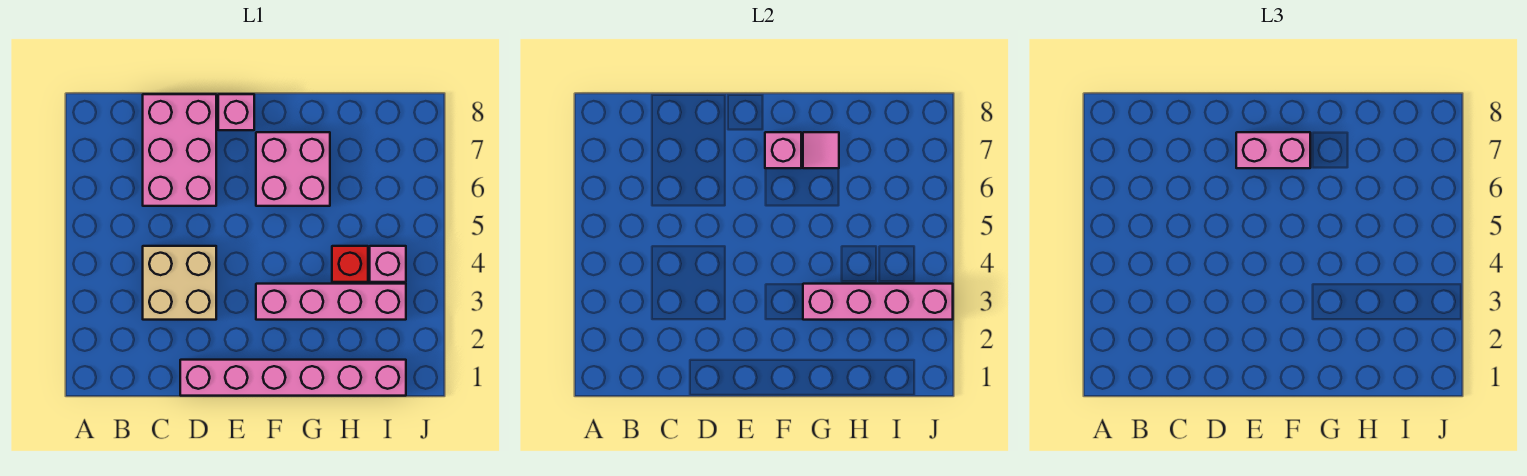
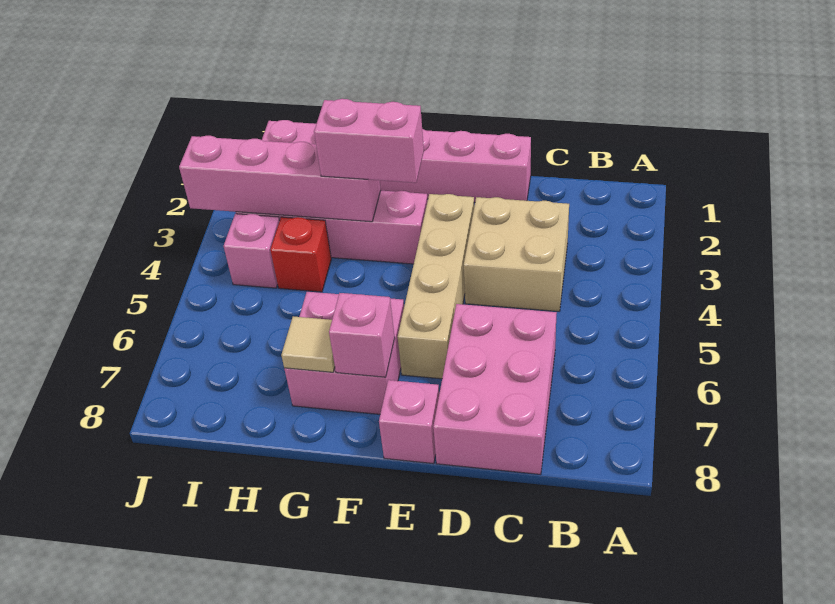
none -> tan 1x4 brick [398,194,474,379]
pink 1x2 brick [1236,132,1310,168] -> pink 1x2 brick moved to [314,99,424,183]
pink 1x1 tile [803,132,839,168] -> tan 1x1 tile [281,316,335,372]

